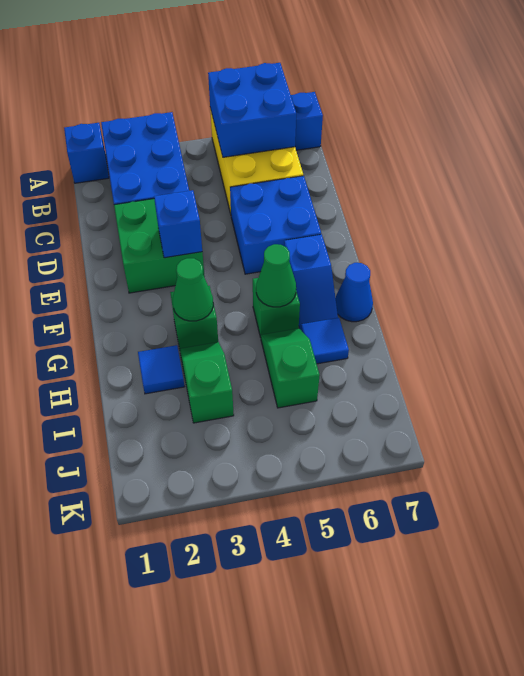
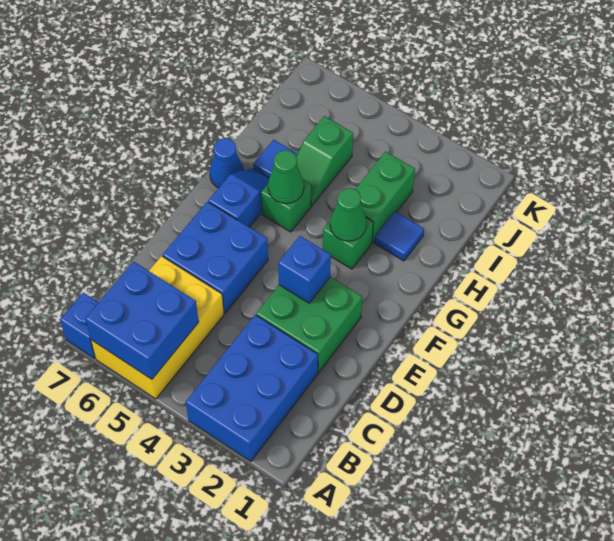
blue 1x1 brick [64,123,109,183] -> none
green 1x2 slope [180,342,234,423] -> green 1x2 brick [355,152,415,242]

